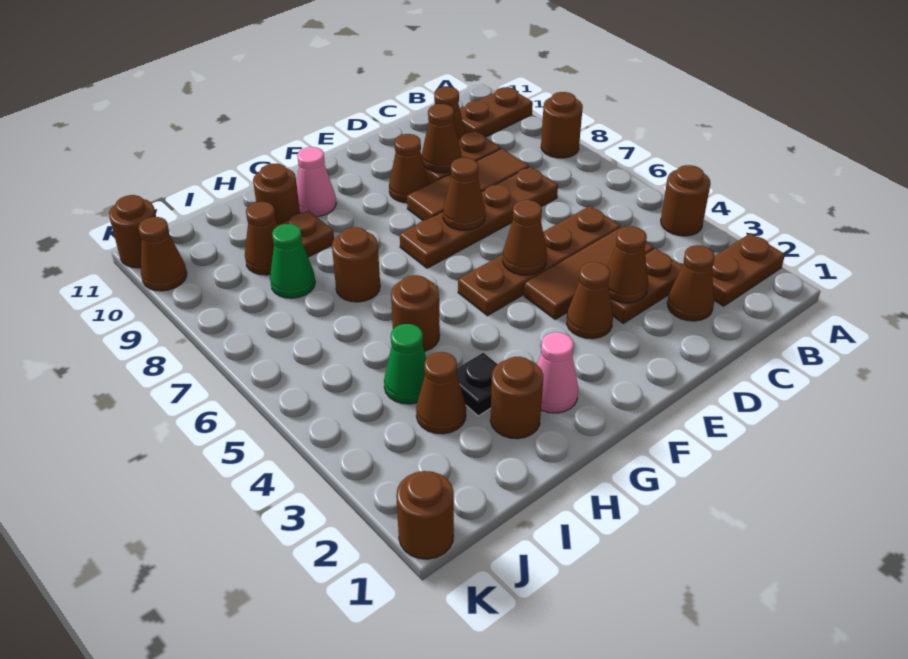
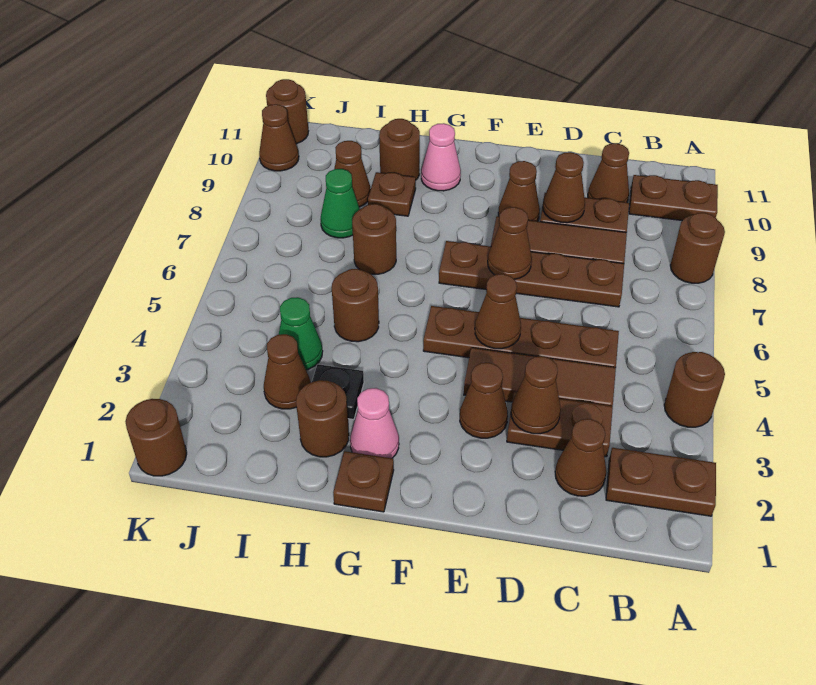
none -> brown 1x1 plate [333,451,394,512]

